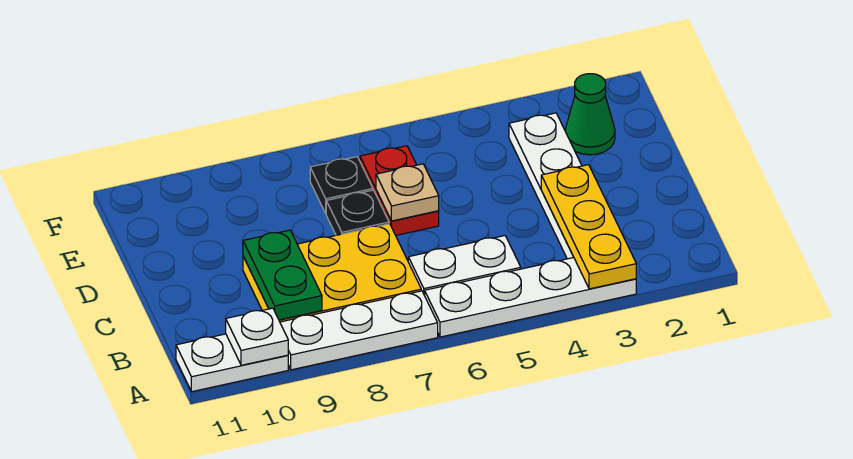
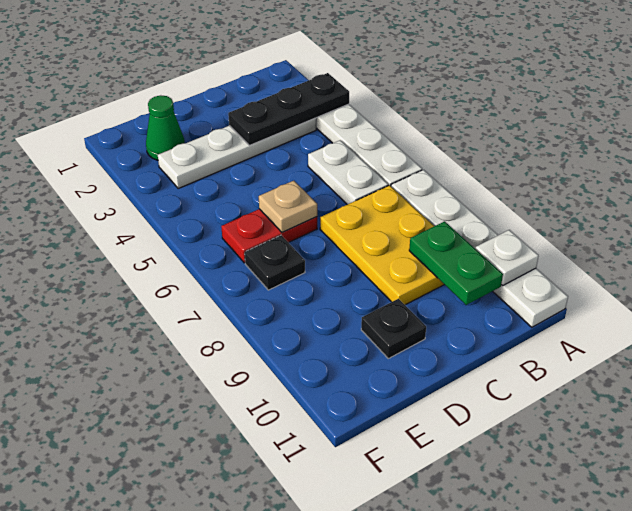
yellow 1x3 plate [541,165,636,289] -> black 1x3 plate [228,73,349,145]
green 1x2 plate [243,230,322,320] -> green 1x2 plate turned to [409,221,503,305]
black 1x1 plate [326,190,389,235] -> black 1x1 plate moved to [361,299,426,359]

